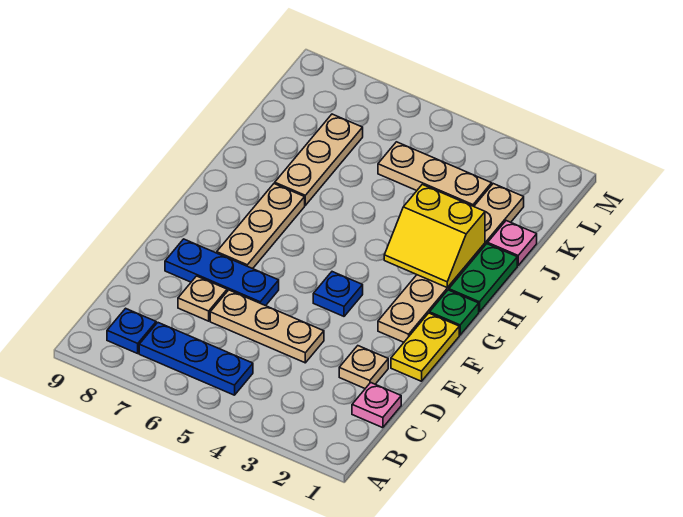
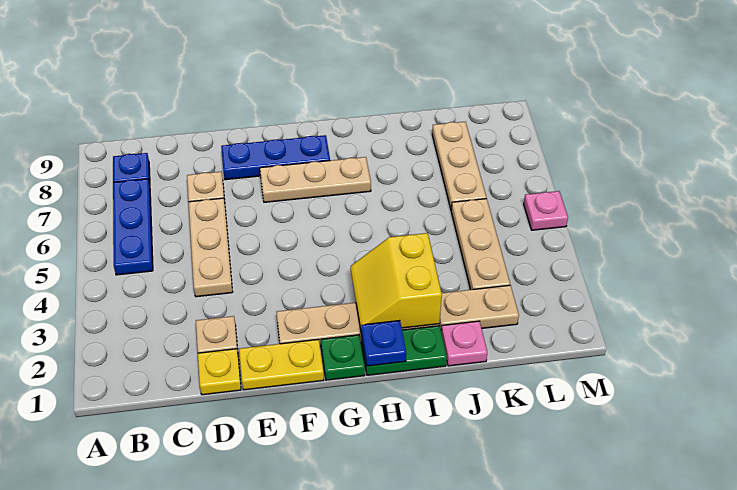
pink 1x1 plate [352,383,401,428] -> pink 1x1 plate moved to [524,191,568,230]
none -> yellow 1x1 plate [198,349,241,395]
blue 1x3 plate [165,239,279,306] -> blue 1x3 plate turned to [221,135,330,180]
blue 1x1 plate [313,272,363,316] -> blue 1x1 plate moved to [361,320,406,366]
tan 1x3 plate [275,114,363,205] -> tan 1x3 plate turned to [432,122,486,209]

